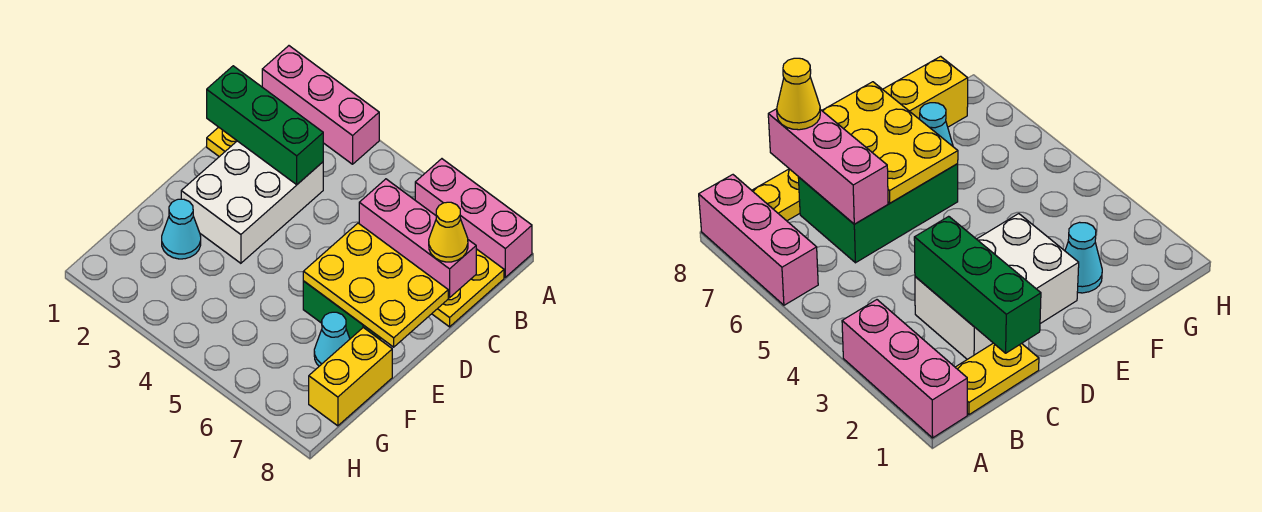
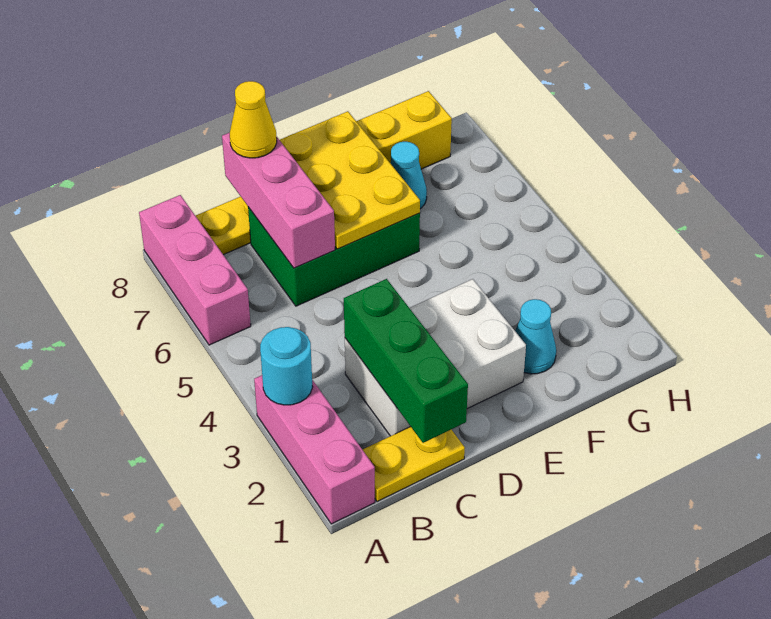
none -> cyan 1x1 round brick [260,327,312,405]

